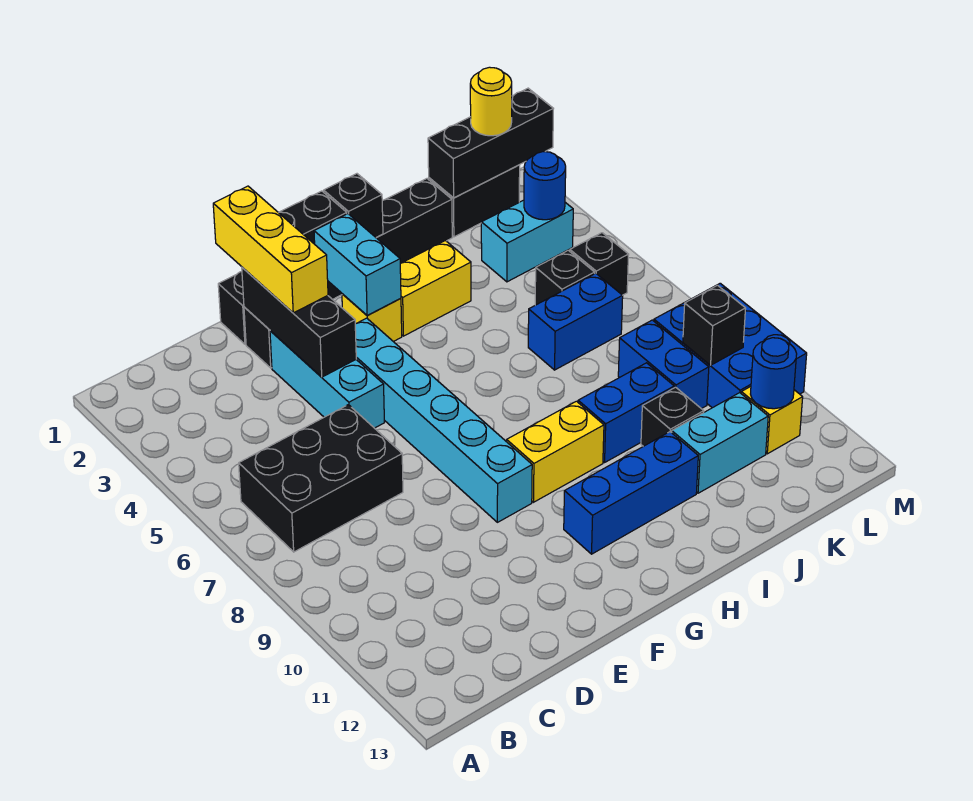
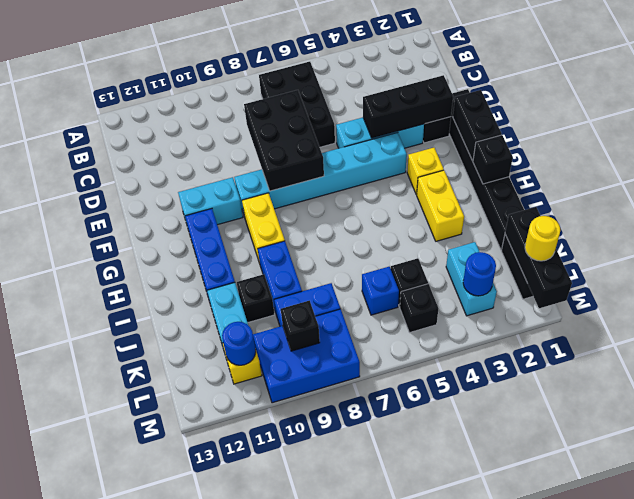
none -> black 2x3 brick [244,90,324,191]
yellow 1x3 brick [213,186,328,313] -> none
cyan 1x2 brick [314,214,401,315] -> cyan 1x2 brick moved to [178,177,243,227]
blue 1x2 brick [528,273,623,370] -> blue 1x1 brick [362,267,399,315]

